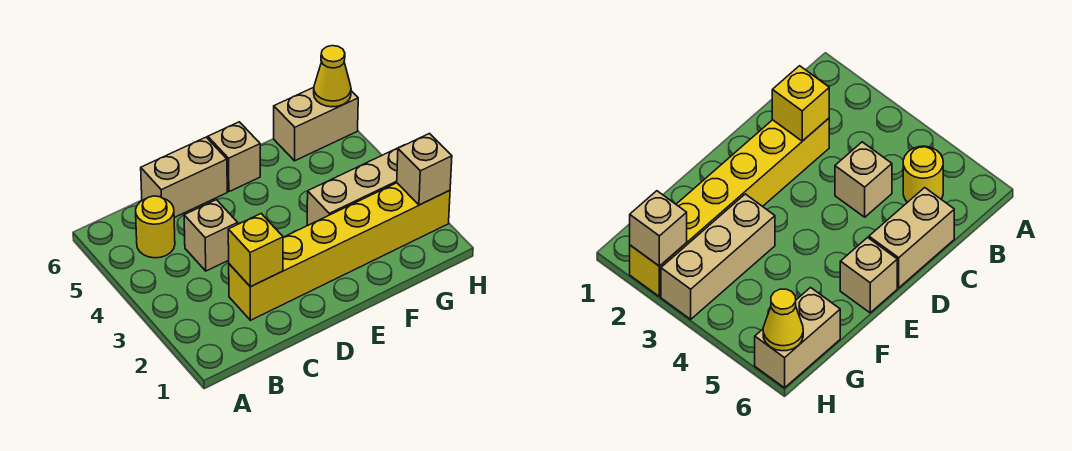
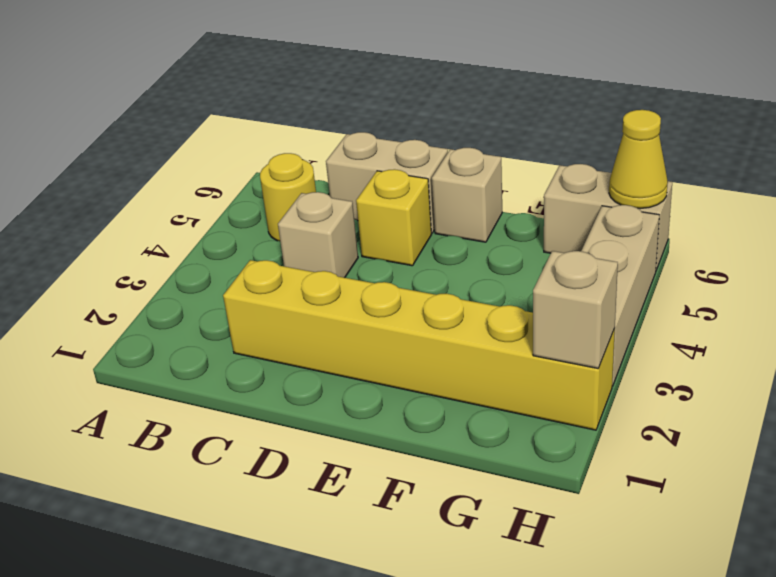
yellow 1x1 brick [228,214,283,287] -> yellow 1x1 brick moved to [356,169,432,266]
tan 1x3 brick [307,145,404,225] -> tan 1x3 brick turned to [581,205,659,386]

